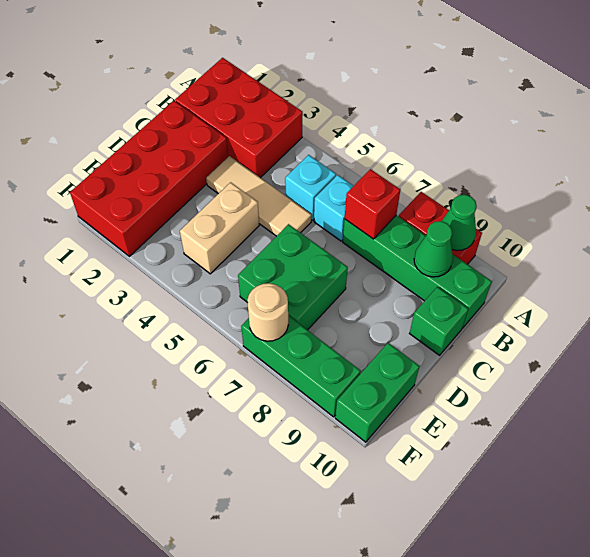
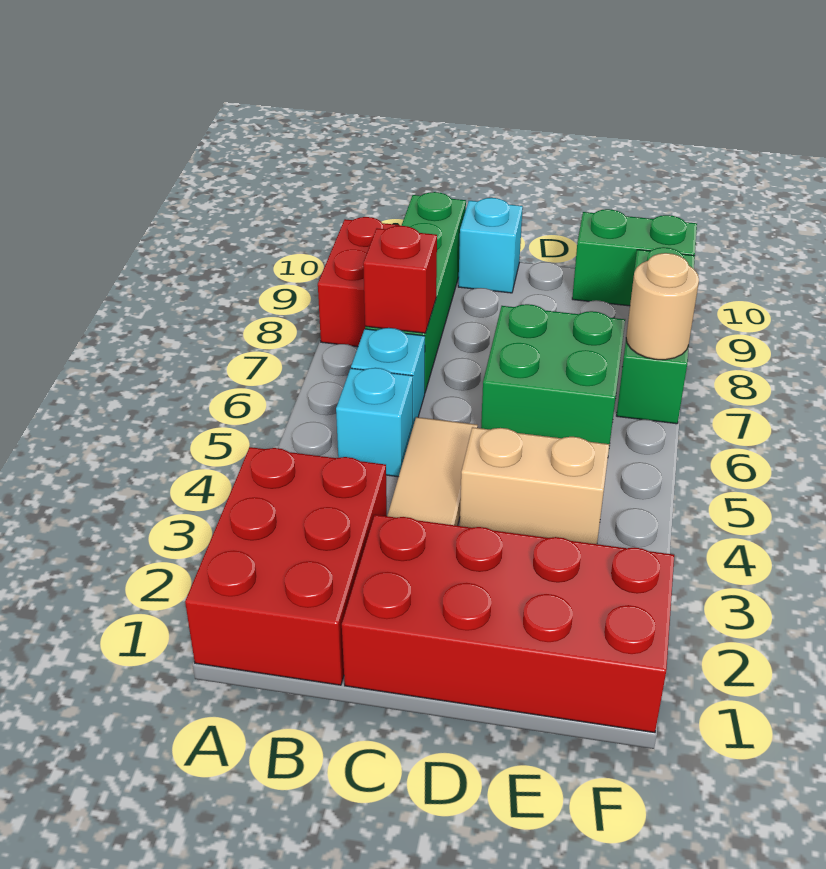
green 1x1 cone [442,195,477,250] -> none
green 1x1 cone [414,221,453,277] -> none
green 1x1 brick [410,287,468,355] -> cyan 1x1 brick [458,198,523,293]

